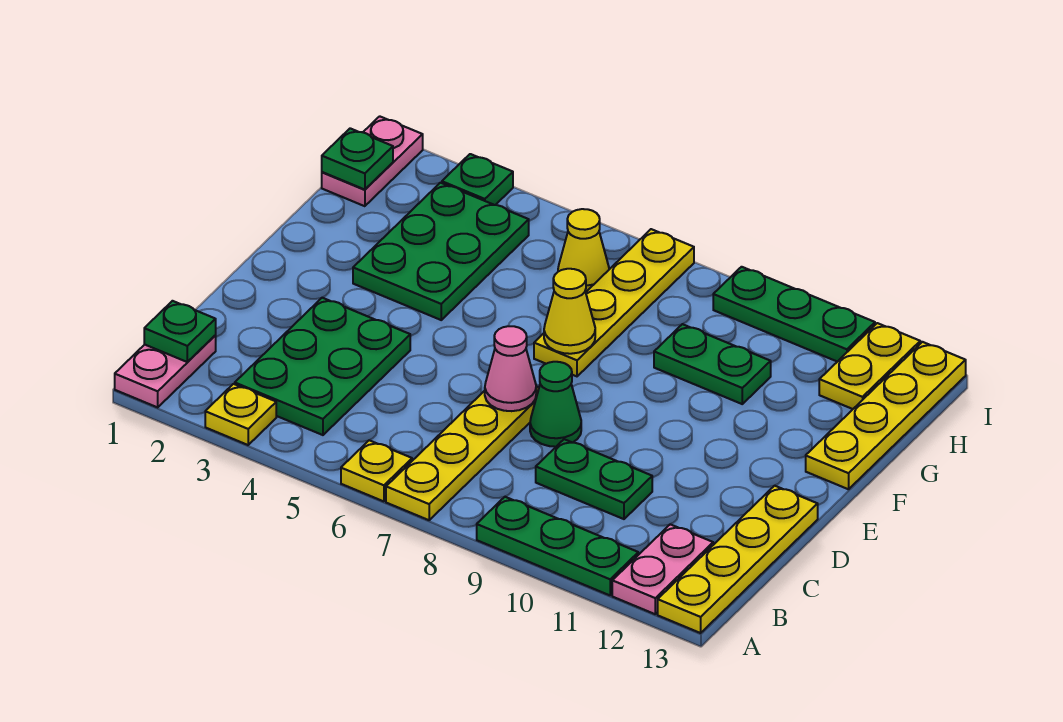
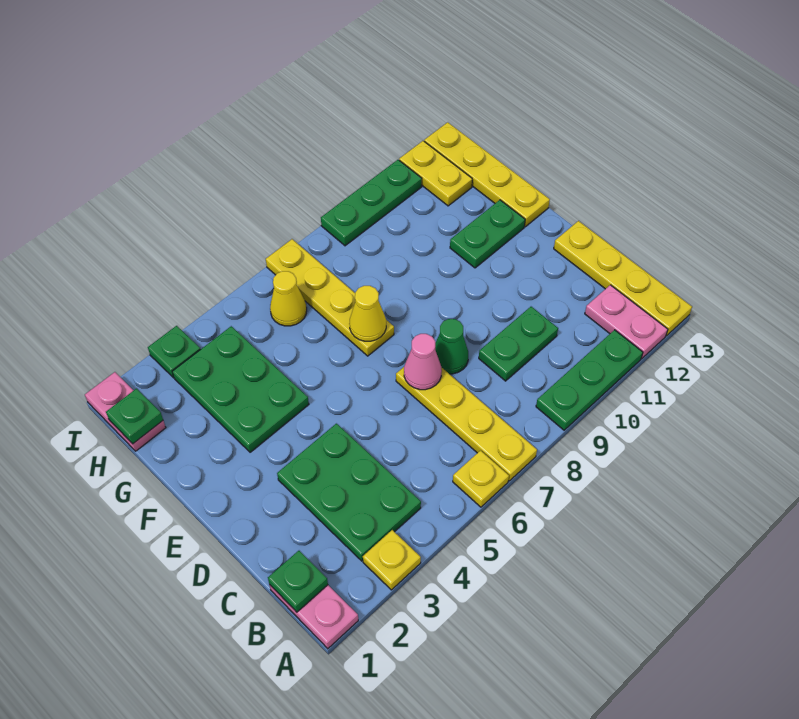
green 1x2 plate [654,324,771,404] -> green 1x2 plate moved to [450,200,525,268]

